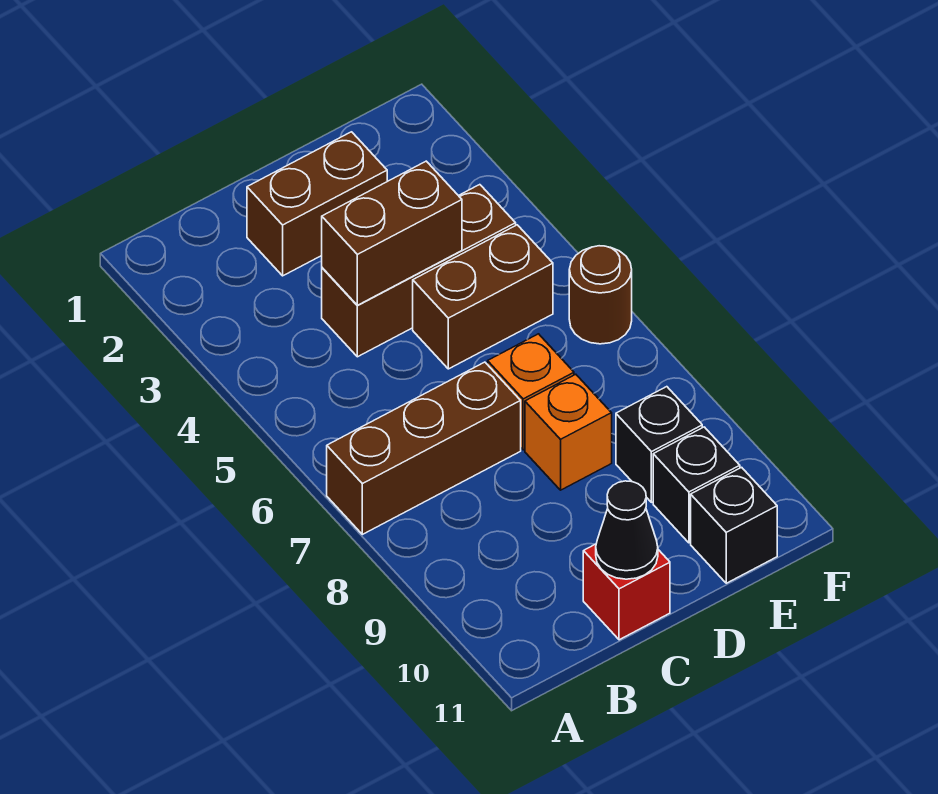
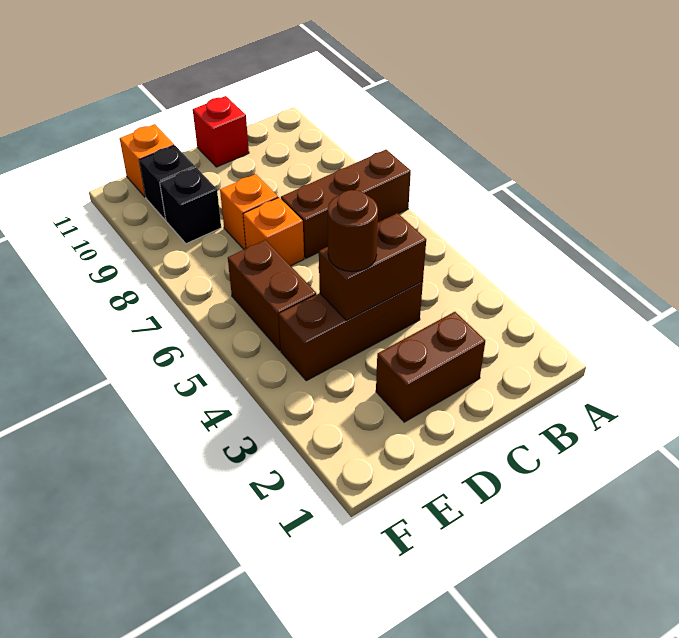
black 1x1 cone [596,481,658,579] -> none
brown 1x2 brick [413,225,553,369] -> brown 1x2 brick turned to [228,240,316,350]
black 1x1 brick [691,467,777,583] -> orange 1x1 brick [120,124,174,197]
brown 1x1 round brick [569,246,632,344] -> brown 1x1 round brick moved to [328,190,378,272]

